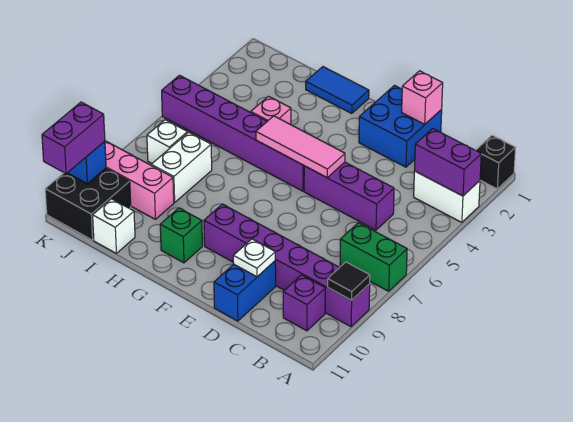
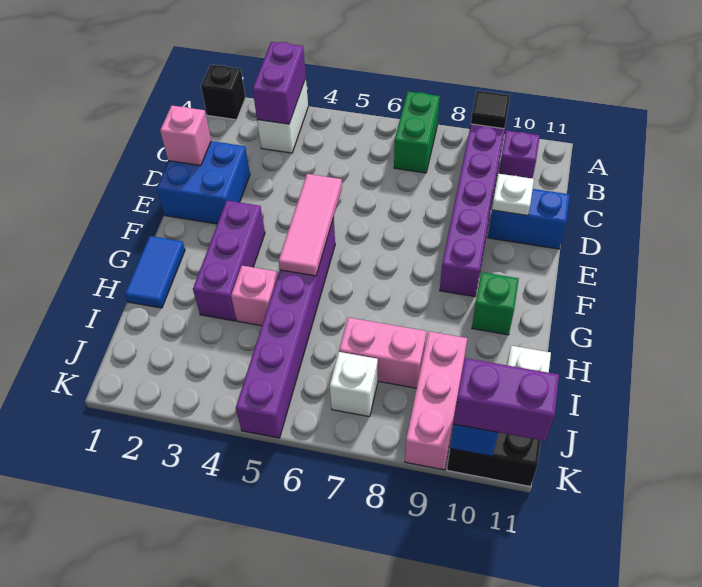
purple 1x3 brick [304,162,394,230] -> purple 1x3 brick moved to [193,201,265,321]
white 1x2 brick [151,132,212,203] -> pink 1x2 brick [339,318,426,388]

